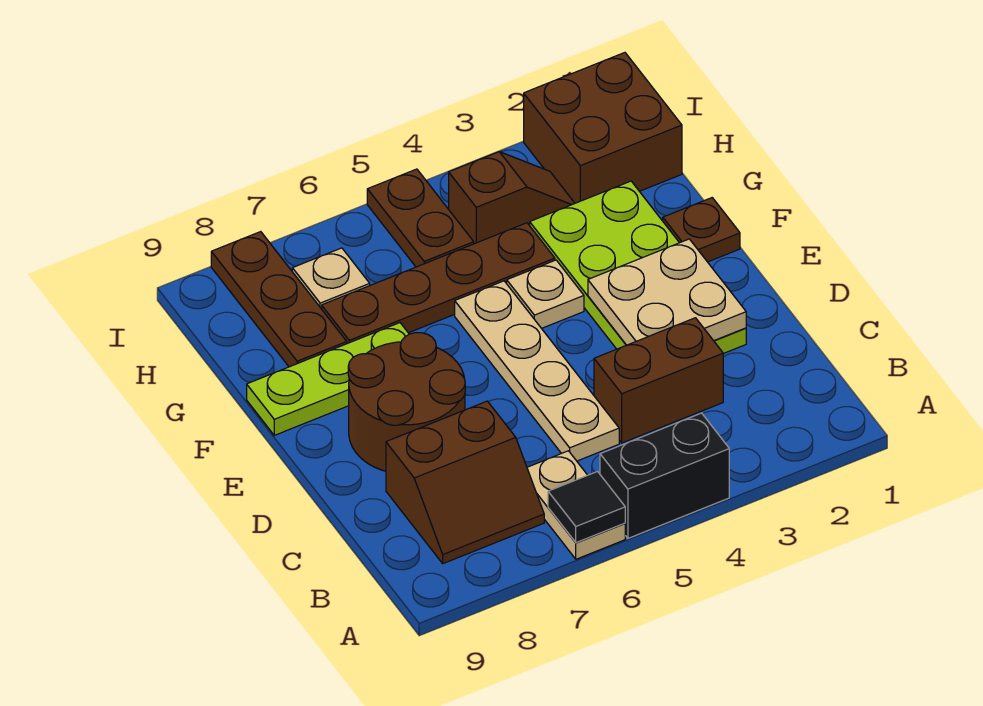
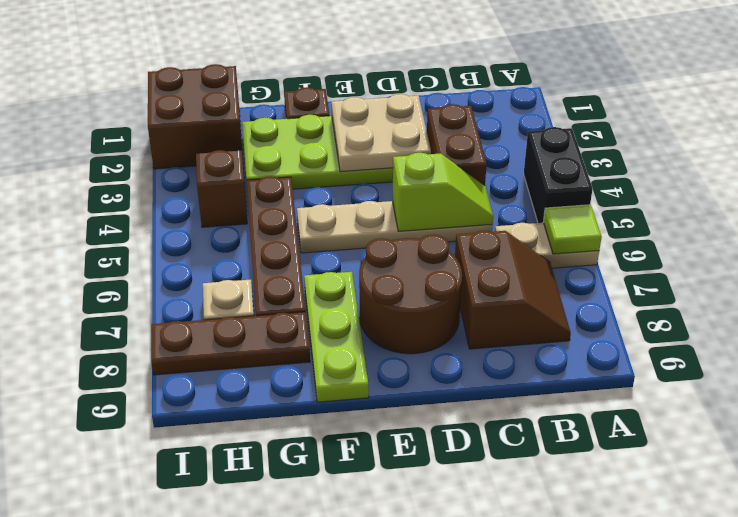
black 1x1 tile [548,472,625,543] -> lime 1x1 tile [543,205,602,254]
none -> lime 1x2 slope [393,153,493,231]
tan 1x1 plate [507,260,584,328] -> none
brown 1x2 plate [367,169,474,267] -> none

